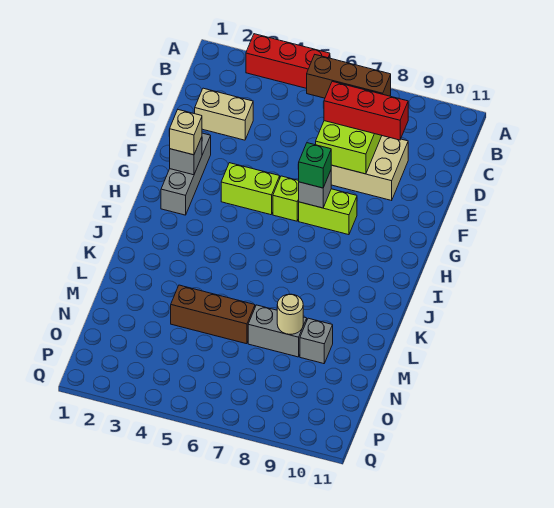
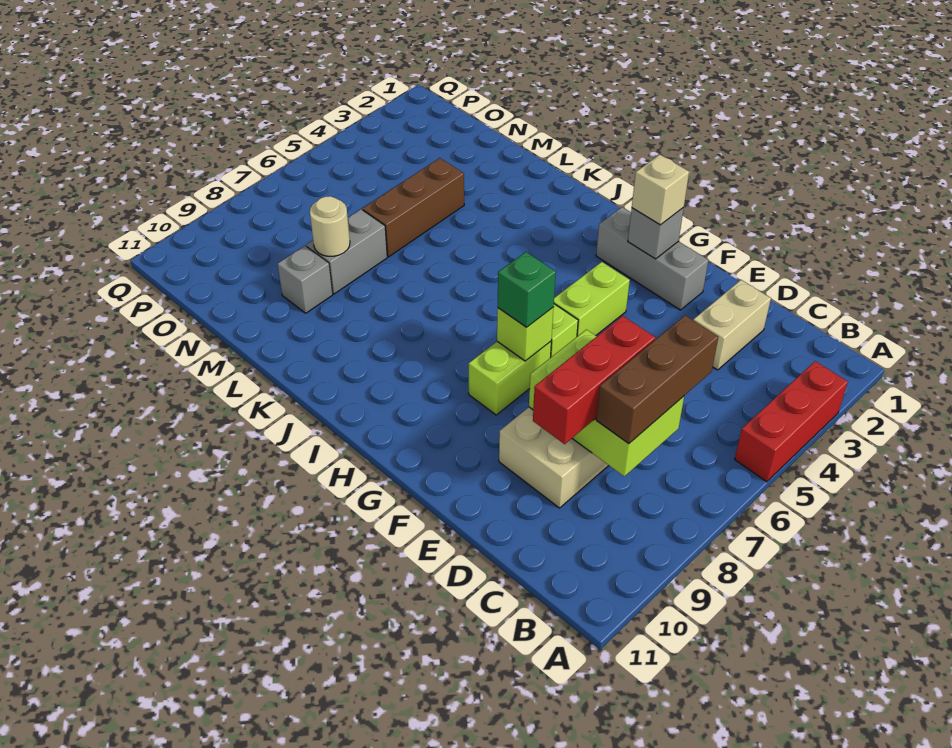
grey 1x1 brick [299,171,331,208] -> lime 1x1 brick [497,308,553,361]

